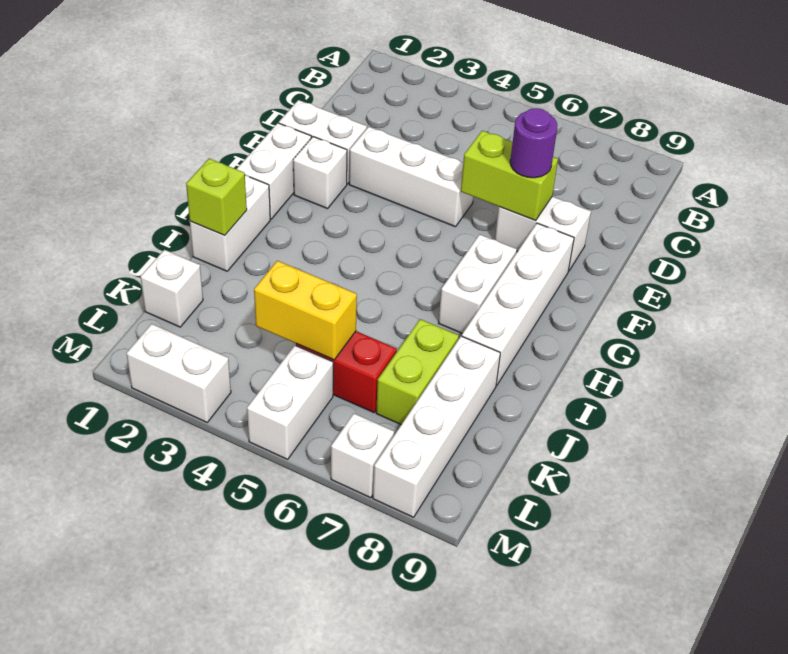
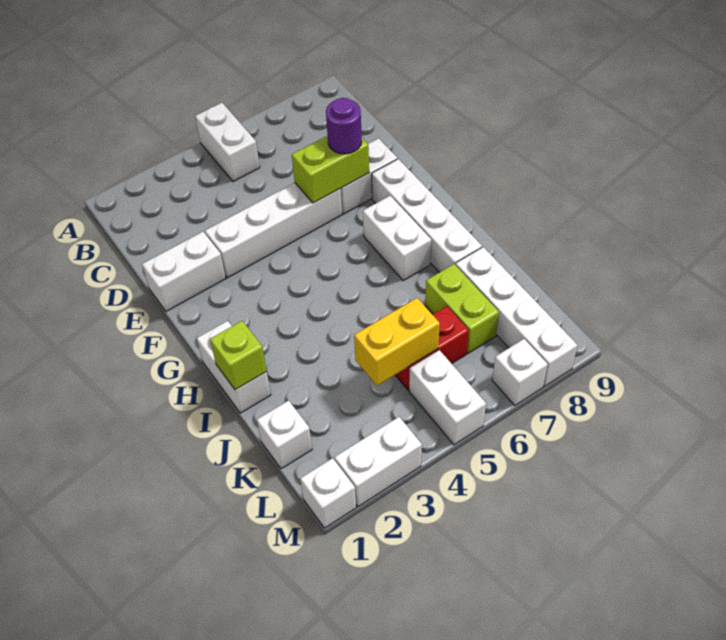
white 1x3 brick [349,127,473,227] -> white 1x4 brick [205,183,342,278]
white 1x2 brick [237,123,311,219] -> white 1x2 brick moved to [195,103,260,182]
white 1x1 brick [293,137,347,209] -> white 1x1 brick moved to [300,458,356,528]

